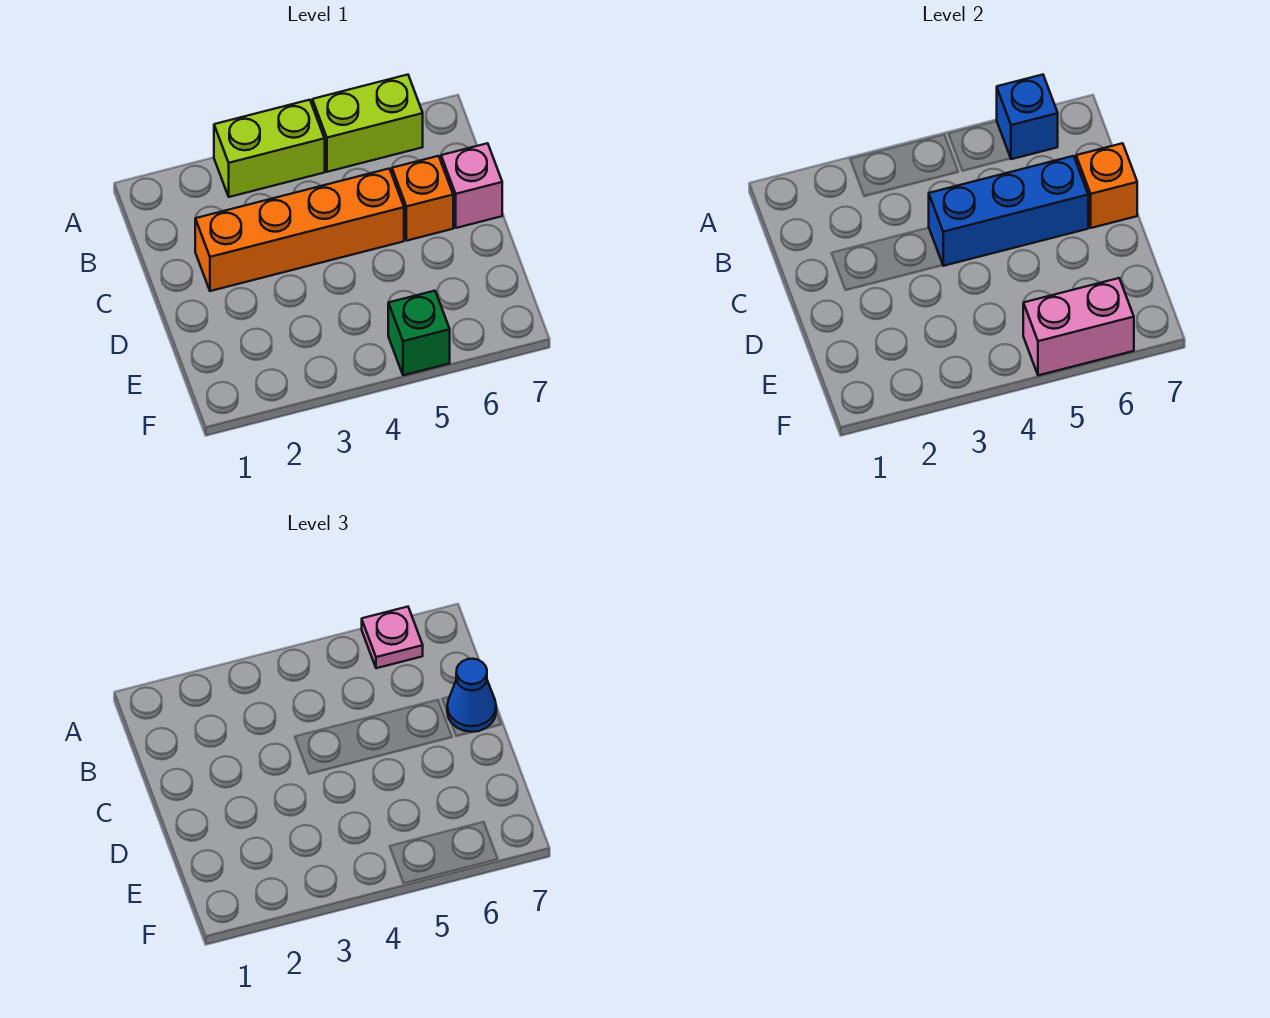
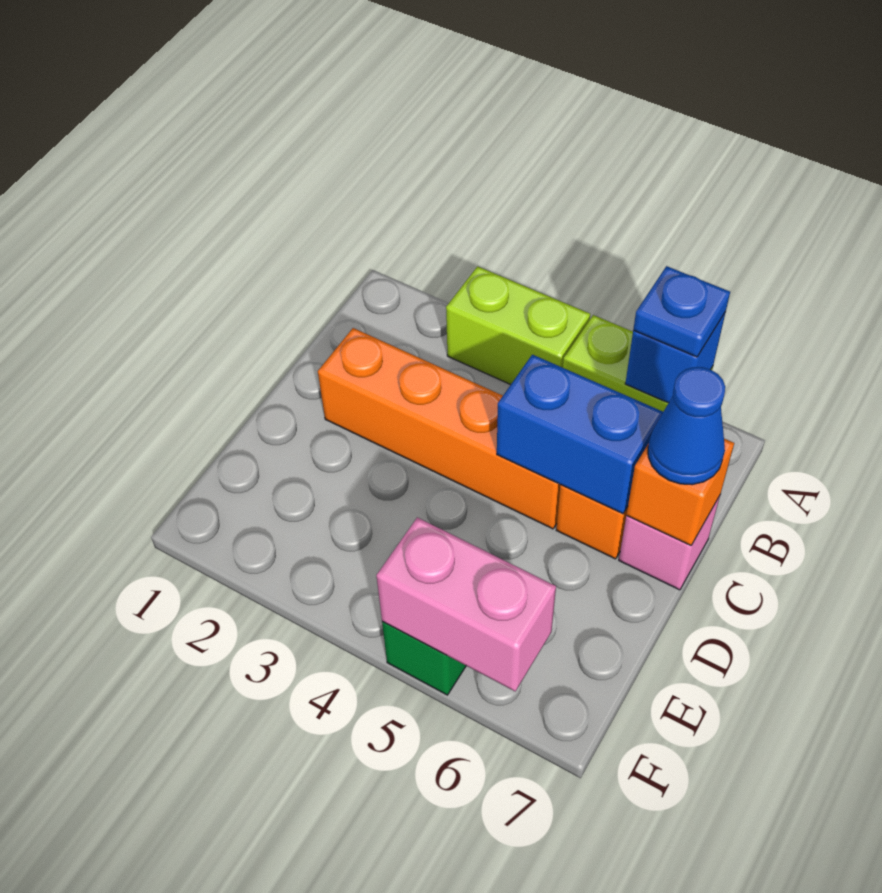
pink 1x1 plate [362,607,423,668] -> blue 1x1 plate [633,266,730,357]
blue 1x3 brick [929,156,1088,266] -> blue 1x2 brick [497,355,663,514]

